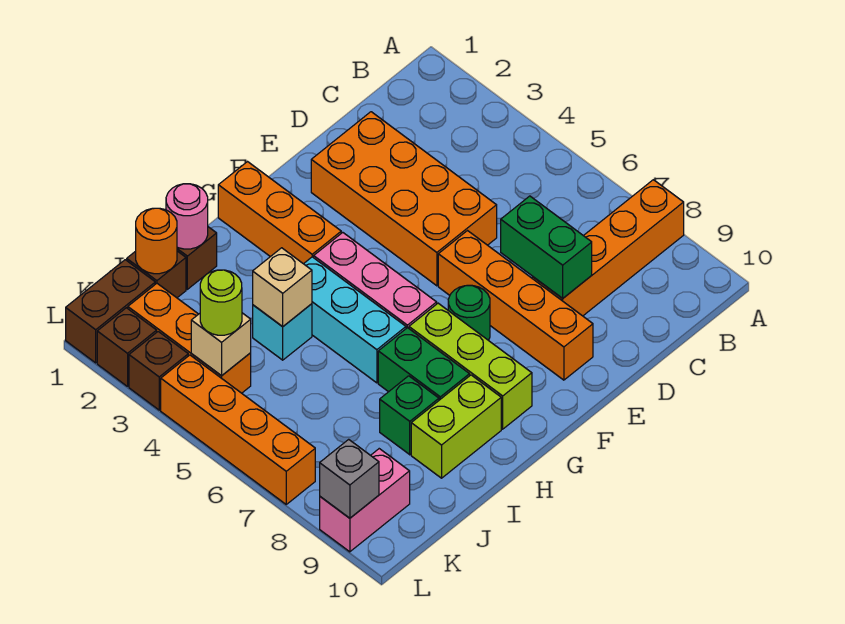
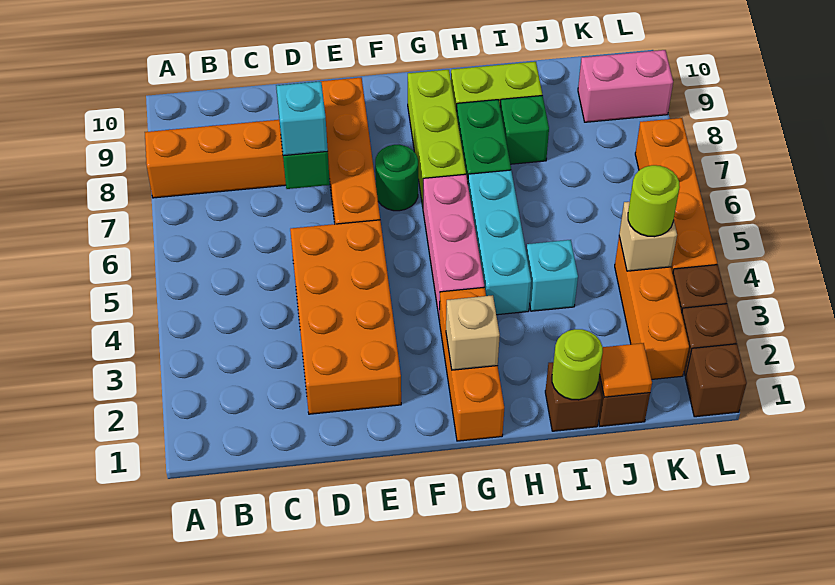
none -> cyan 1x1 brick [276,82,328,156]
pink 1x1 round brick [166,184,208,249] -> lime 1x1 round brick [552,329,603,400]
tan 1x1 brick [253,248,312,327] -> tan 1x1 brick moved to [446,295,500,370]
orange 1x1 round brick [136,208,177,274] -> orange 1x1 tile [600,343,652,397]
brown 1x2 brick [66,260,155,363] -> brown 1x1 brick [686,344,747,417]
grey 1x1 brick [320,439,379,518] -> none

